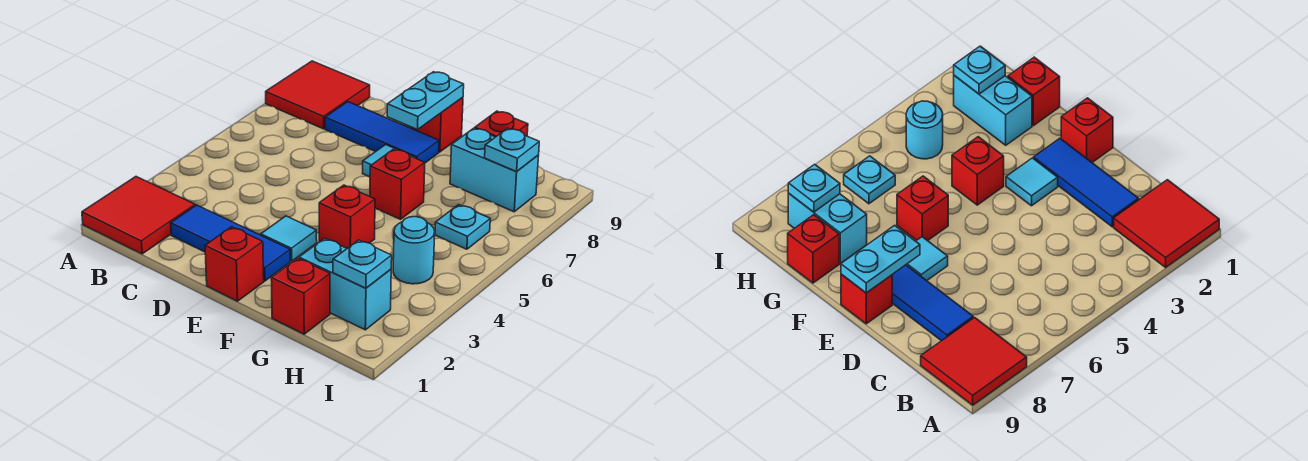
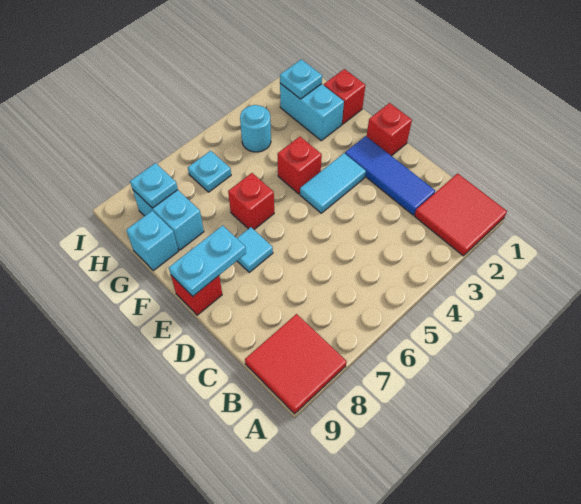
blue 1x3 tile [325,102,439,163] -> none
cyan 1x1 tile [261,216,317,261] -> cyan 1x2 tile [300,153,366,213]
red 1x1 brick [475,111,528,137] -> cyan 1x1 brick [126,211,178,271]

